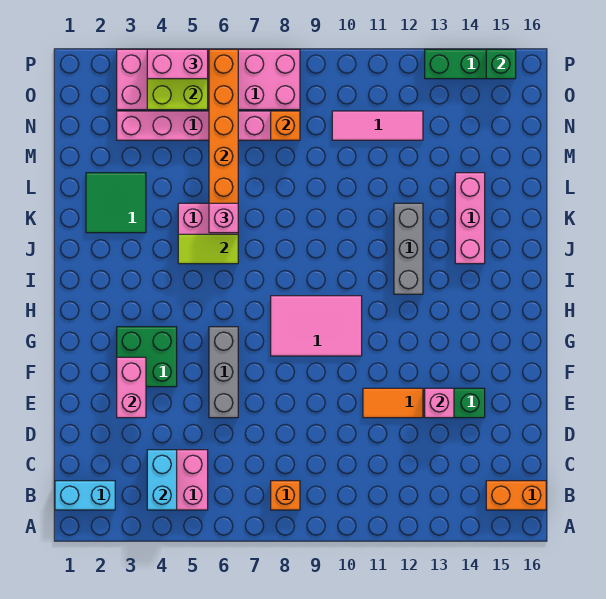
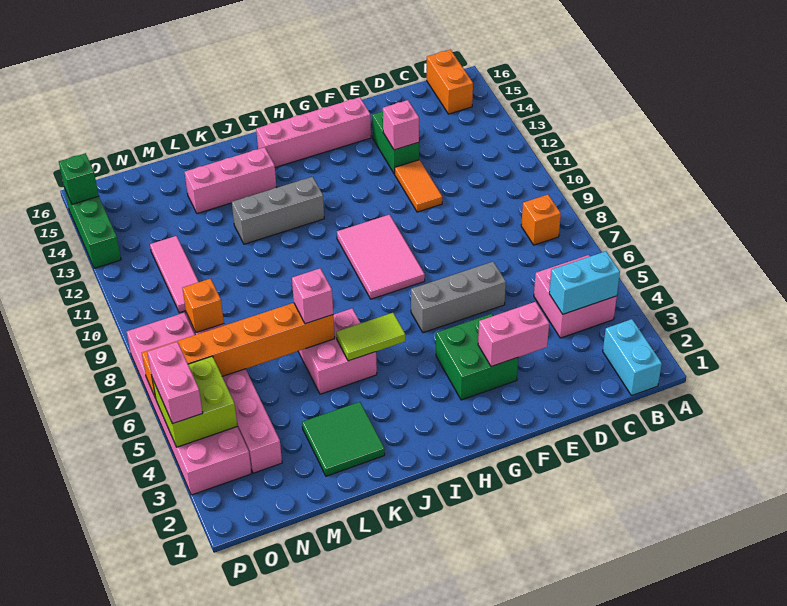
none -> pink 1x4 brick [256,97,371,167]
lime 1x2 tile [178,234,238,264] -> lime 1x2 tile turned to [336,313,405,361]

